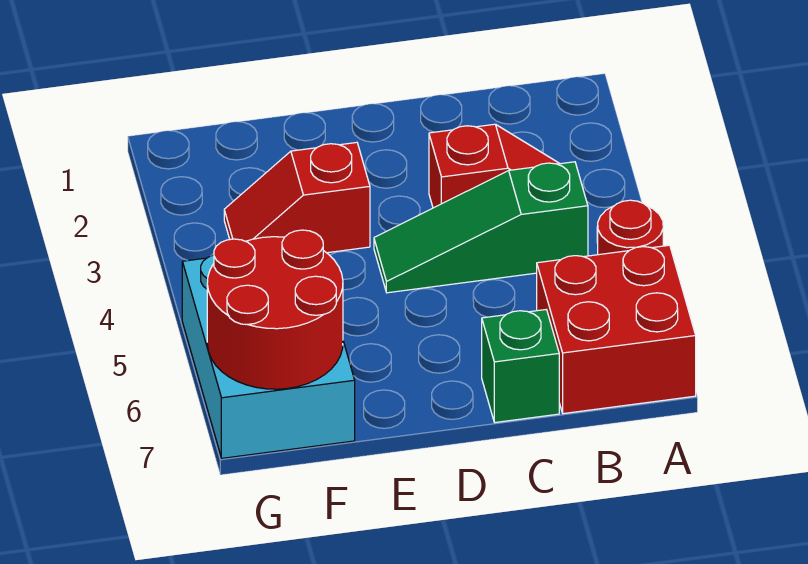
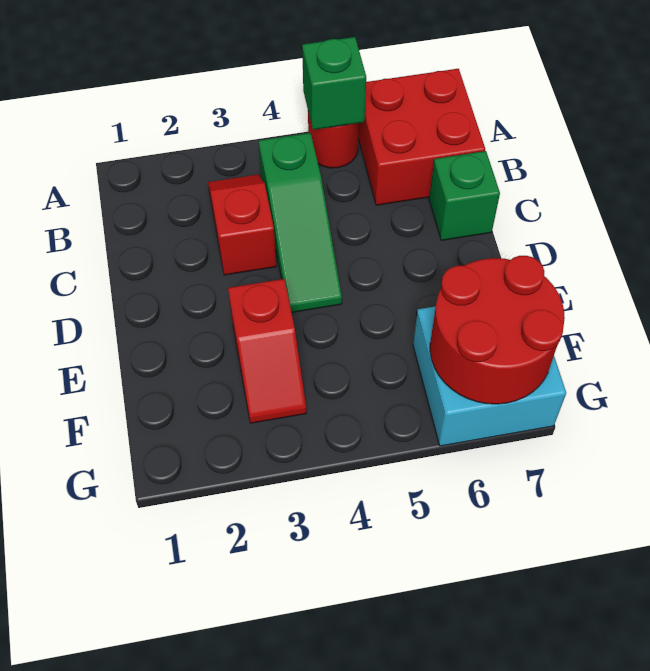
none -> green 1x1 brick [302,37,366,130]
cyan 2x3 brick [182,255,355,458] -> cyan 2x2 brick [413,306,566,446]

